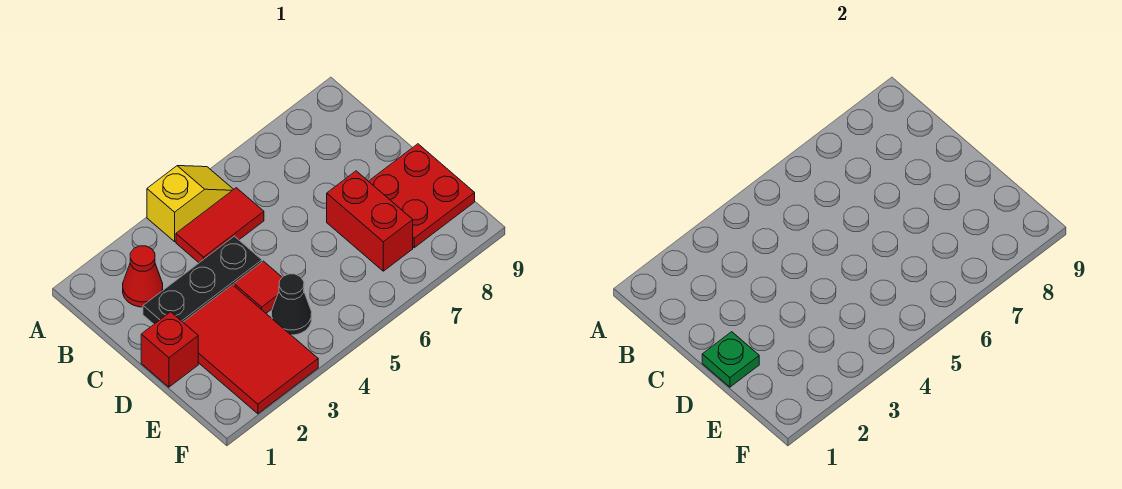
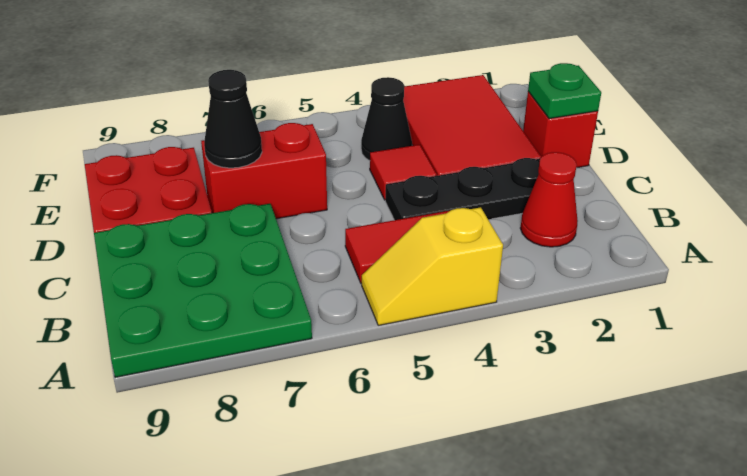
none -> green 3x3 plate [94,204,312,377]
red 1x2 brick [327,171,413,271] -> red 1x2 brick turned to [201,123,327,219]
none -> black 1x1 cone [204,70,262,168]

